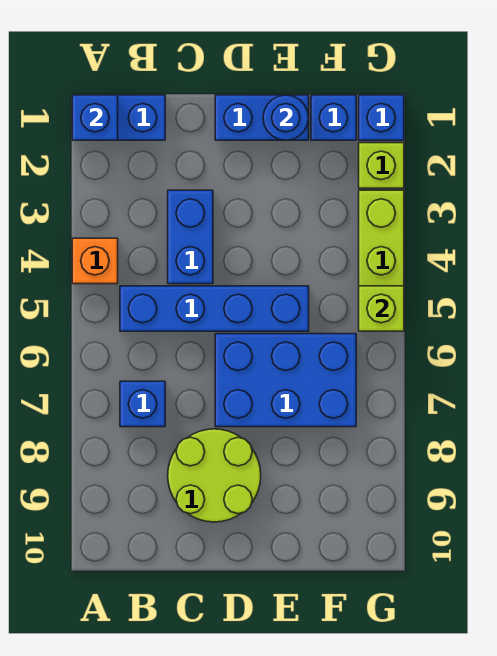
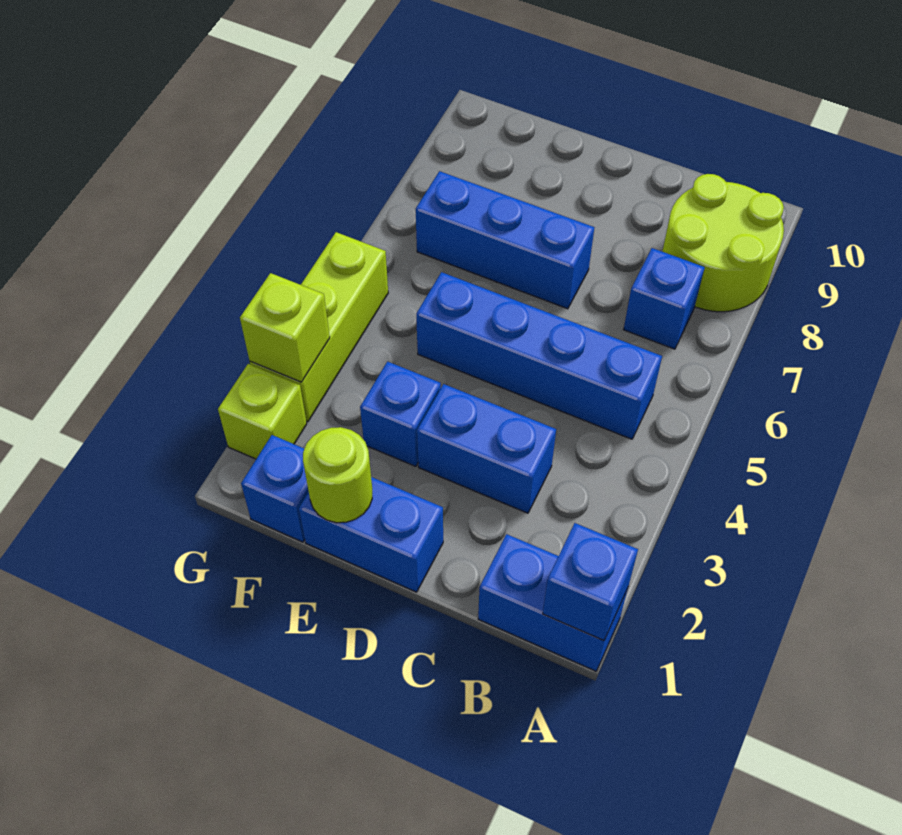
orange 1x1 brick [72,238,118,284] -> none
blue 1x2 brick [168,190,213,284] -> blue 1x2 brick turned to [417,384,556,513]
lime 2x2 round brick [168,429,261,522] -> lime 2x2 round brick moved to [662,174,784,312]
blue 2x3 brick [215,334,356,427] -> blue 1x3 brick [416,171,594,309]
blue 1x1 round brick [263,95,309,140] -> lime 1x1 round brick [303,427,372,523]
blue 1x1 brick [359,95,404,140] -> blue 1x1 brick moved to [360,362,441,466]
lime 1x1 brick [359,286,404,331] -> lime 1x1 brick moved to [240,273,330,382]

